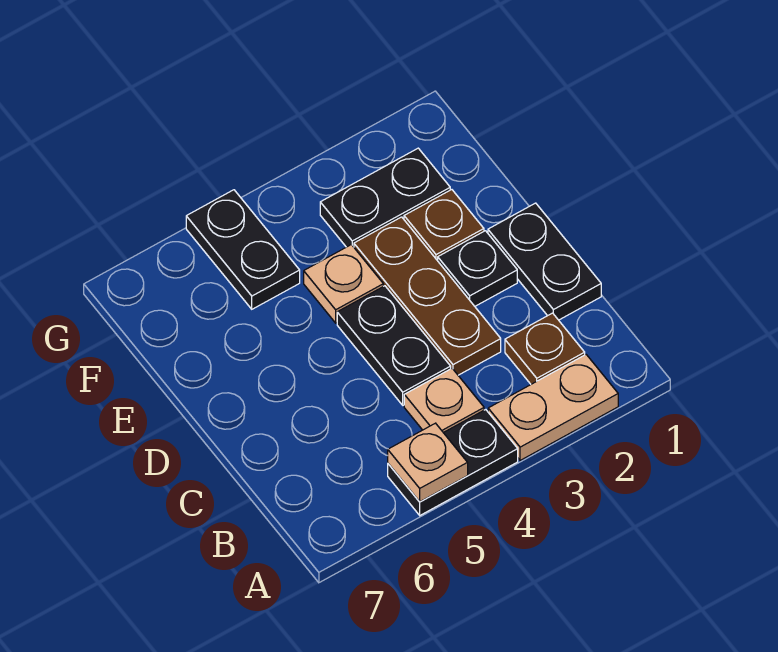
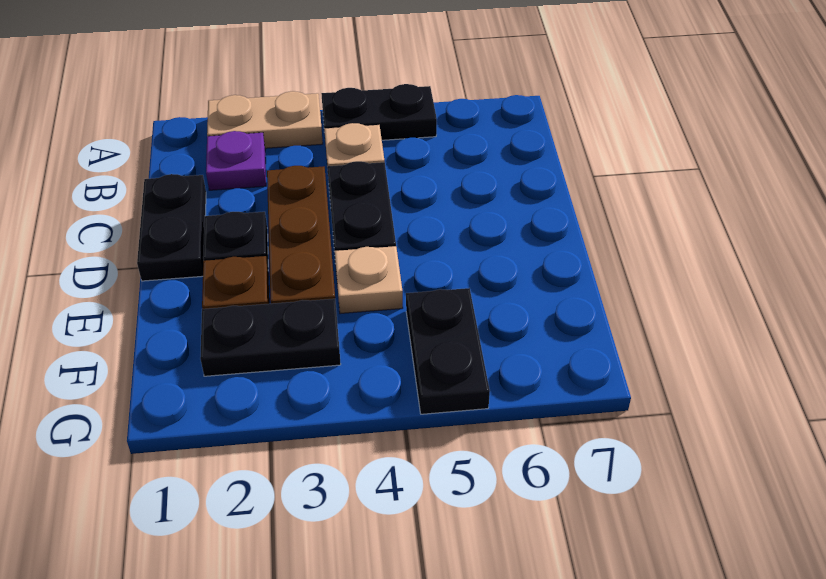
tan 1x1 plate [388,423,468,502] -> none
brown 1x1 plate [505,313,585,384] -> purple 1x1 plate [206,131,266,190]

